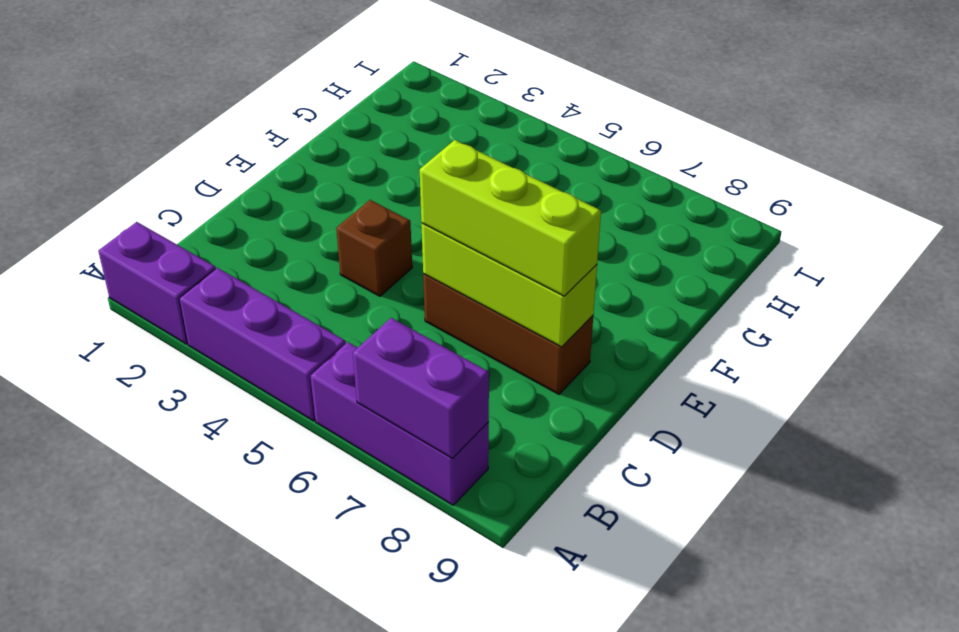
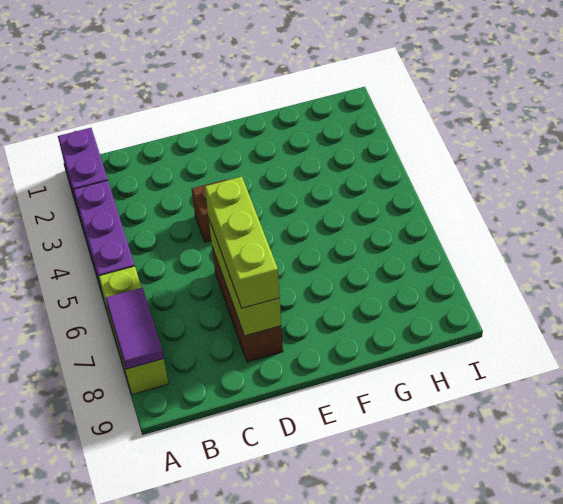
purple 1x3 brick [311,342,489,505] -> lime 1x3 brick [99,266,168,395]
purple 1x2 brick [353,318,489,458] -> purple 1x2 tile [106,288,164,369]

